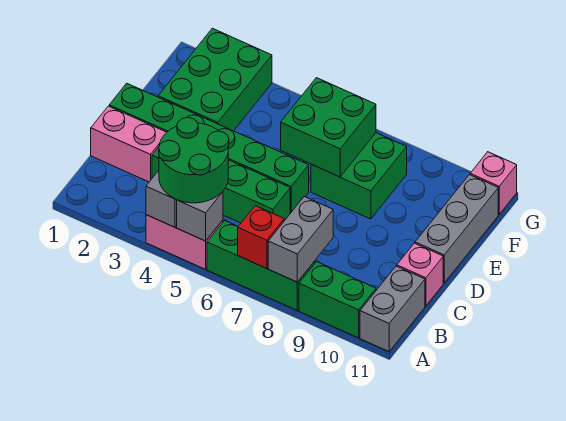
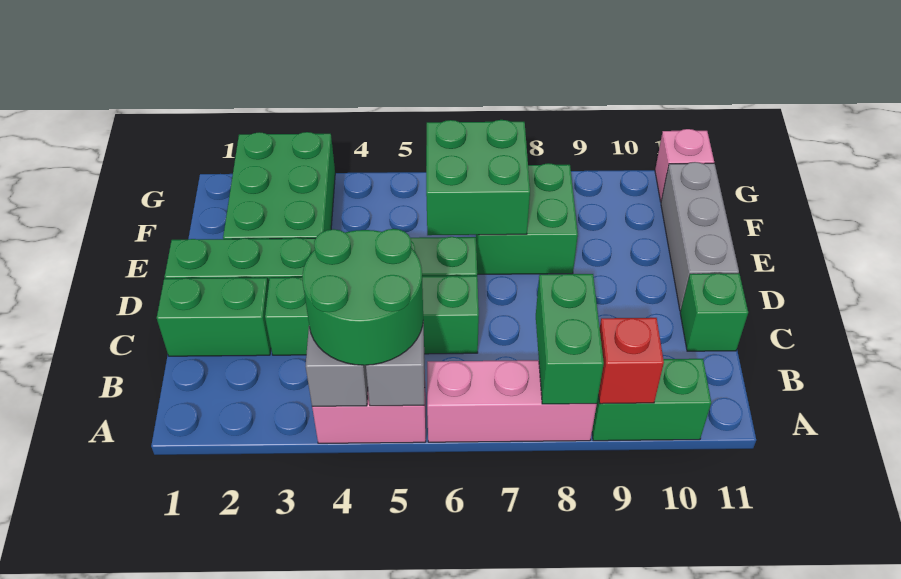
green 1x3 brick [207,221,315,310] -> pink 1x3 brick [427,360,597,442]
red 1x1 brick [238,206,284,269] -> red 1x1 brick moved to [599,318,664,404]
grey 1x2 brick [268,197,333,282] -> green 1x2 brick [536,274,604,404]
grey 1x2 brick [360,266,425,351] -> none
pink 1x2 brick [91,106,167,182] -> green 1x2 brick [157,278,271,356]
pink 1x1 brick [397,243,443,306] -> green 1x1 brick [680,273,748,351]

